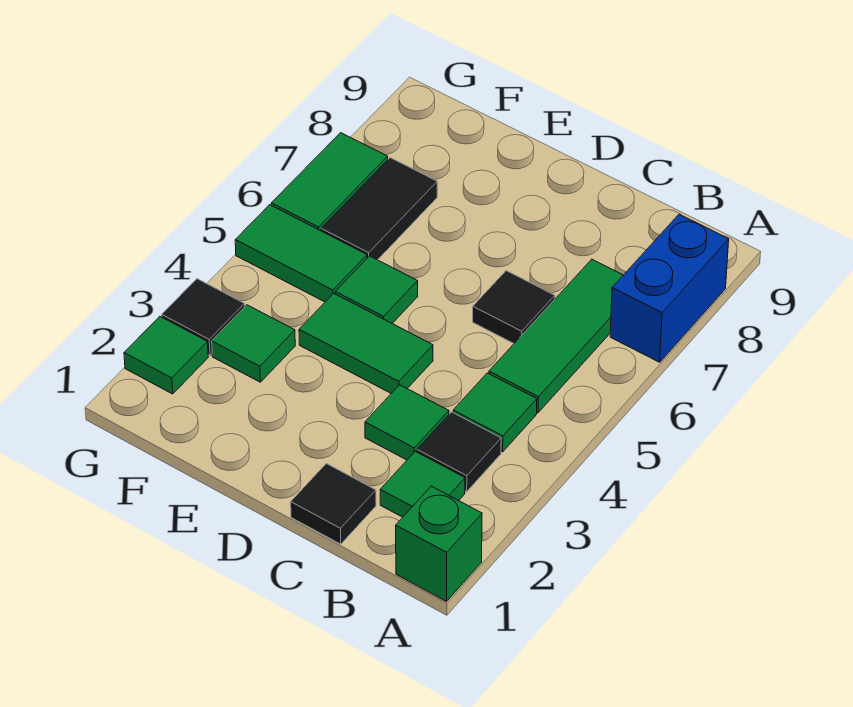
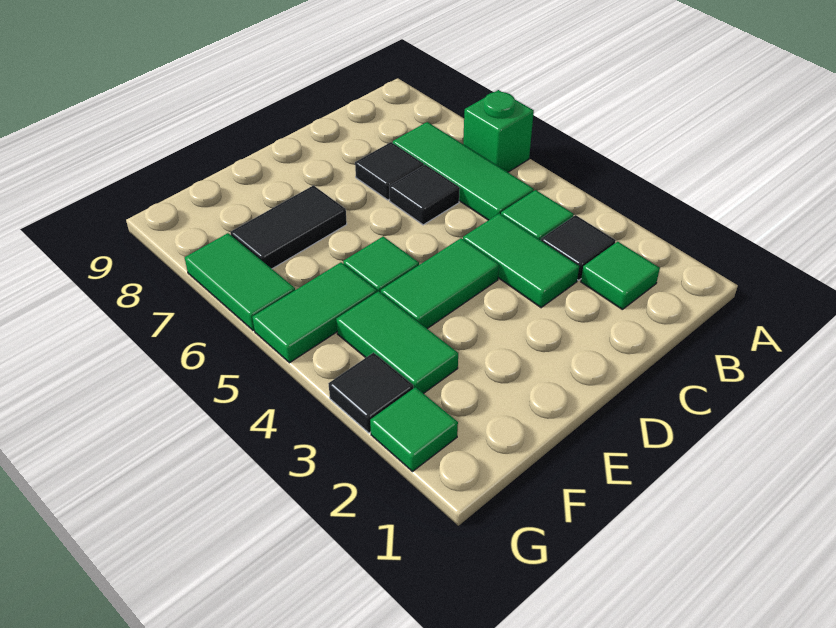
green 1x1 brick [396,486,482,601] -> green 1x1 brick moved to [463,90,534,172]
blue 1x2 brick [610,214,729,362] -> none
black 1x1 tile [291,464,376,544] -> black 1x1 tile moved to [355,142,424,200]
green 1x1 tile [365,385,449,460] -> green 1x2 tile [463,213,579,308]
green 1x1 tile [212,305,295,382] -> green 1x2 tile [336,291,458,394]
black 1x2 tile [321,158,437,260] -> black 1x2 tile turned to [230,185,347,269]

